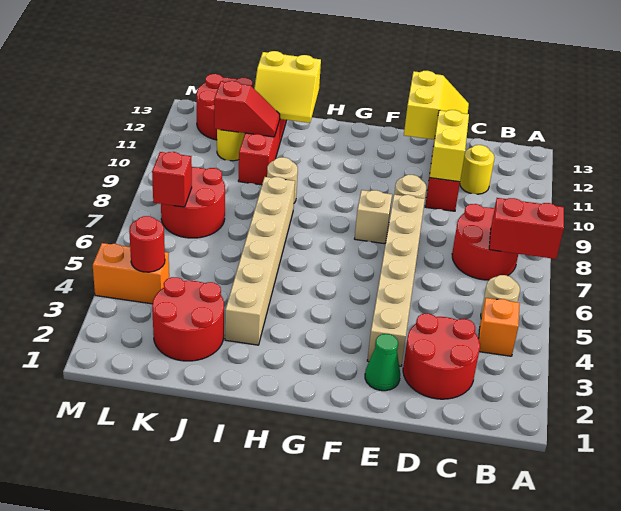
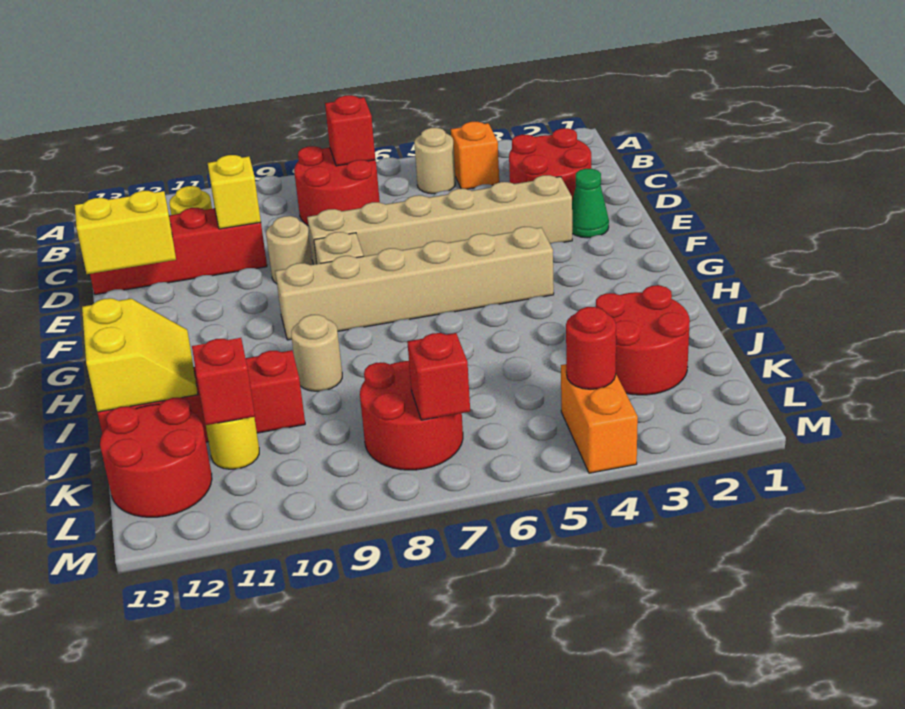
red 1x2 brick [489,198,564,259] -> red 1x1 brick [325,95,375,166]
yellow 1x2 brick [429,110,469,182] -> yellow 1x1 brick [208,155,261,229]
tan 1x6 brick [225,177,295,345] -> tan 1x6 brick moved to [275,227,554,340]

